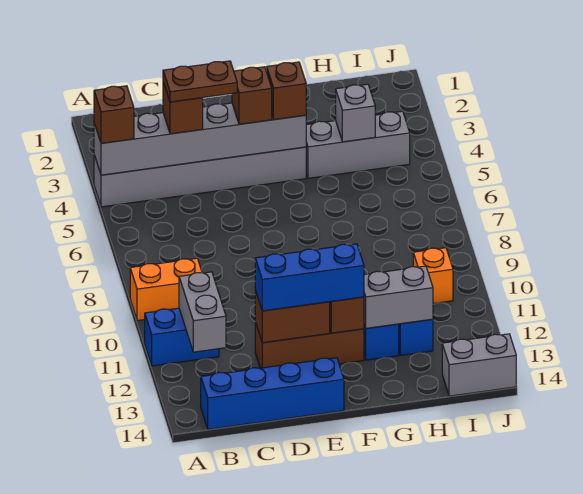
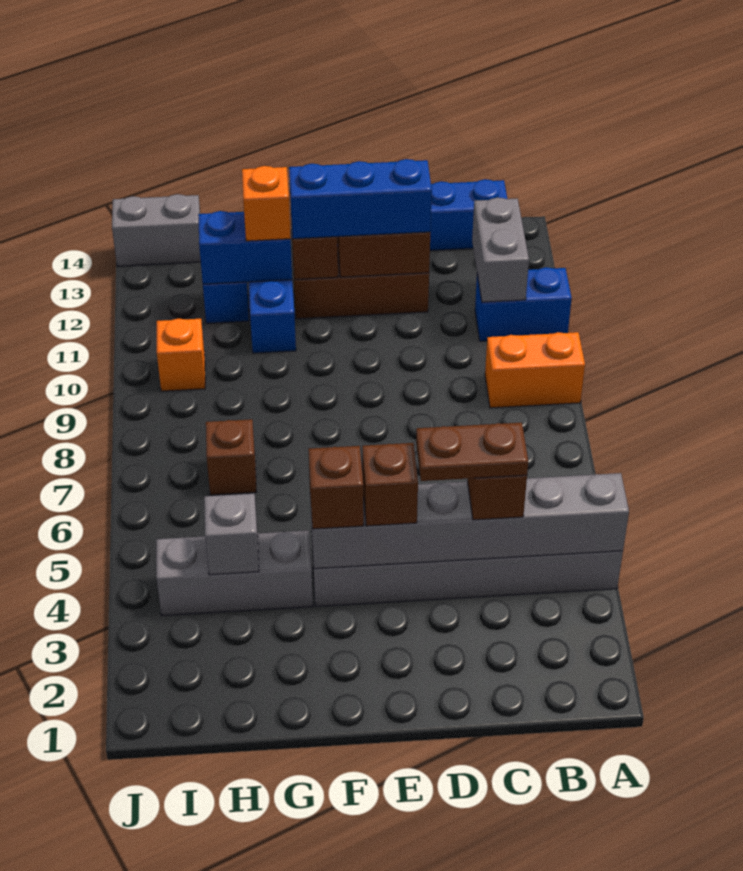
brown 1x1 brick [94,86,134,143] -> brown 1x1 brick moved to [206,419,257,495]
grey 1x2 brick [364,266,433,328] -> blue 1x2 brick [198,211,292,284]
none -> orange 1x1 brick [242,166,291,241]

